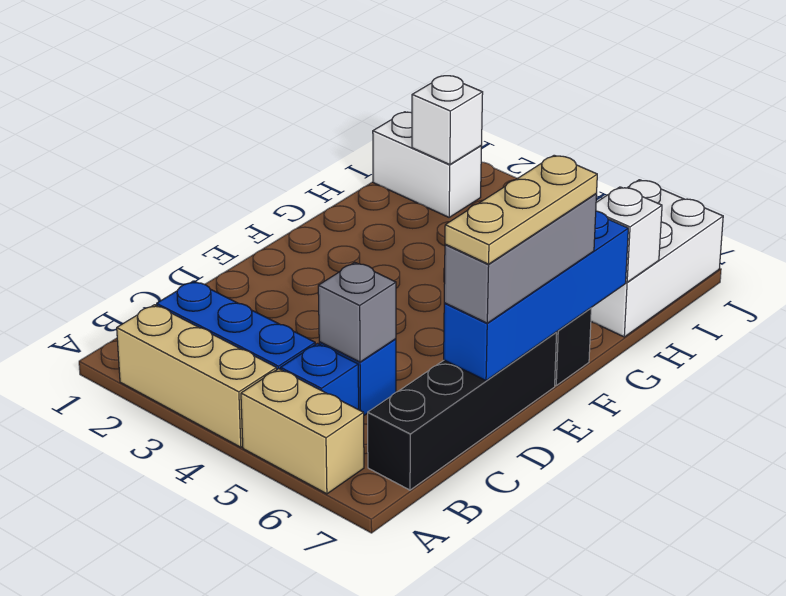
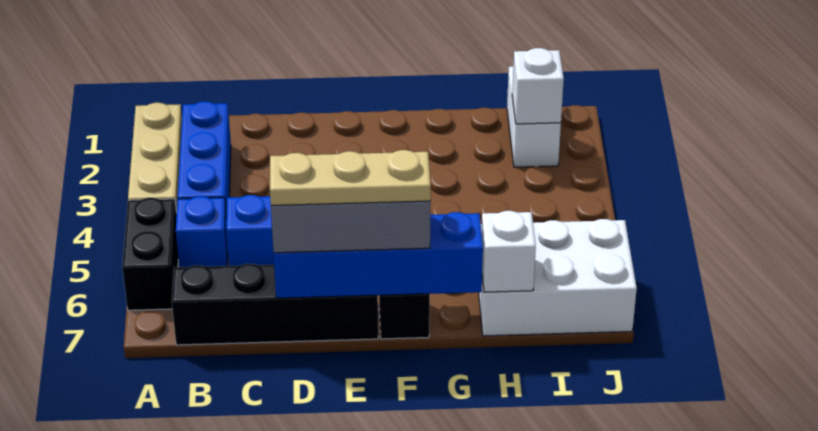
tan 1x2 brick [241,369,364,494] -> black 1x2 brick [122,198,178,310]
grey 1x1 brick [318,262,396,362] -> none

